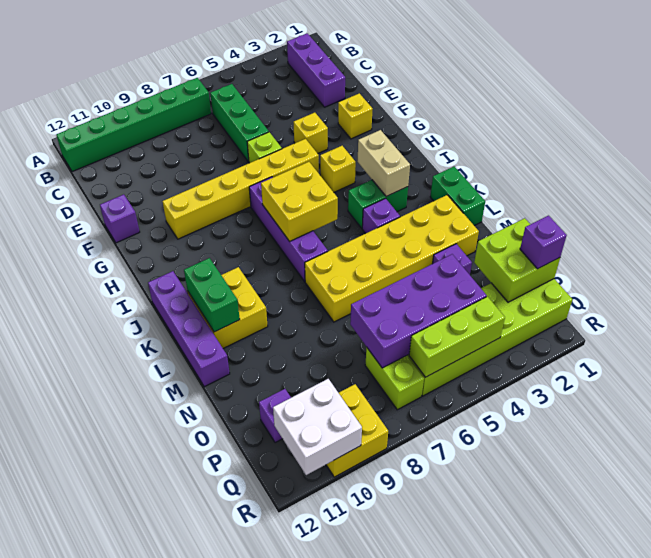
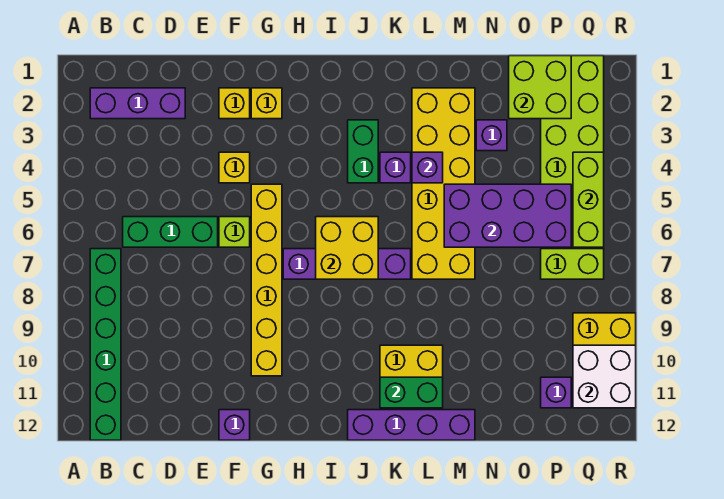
yellow 1x1 brick [320,146,356,192] -> yellow 1x1 brick moved to [251,88,282,119]
tan 1x2 brick [357,130,410,197] -> none
green 1x2 brick [430,166,485,226] -> none
purple 2x4 brick [350,254,487,368] -> purple 2x4 brick turned to [444,184,571,247]
purple 1x1 brick [520,216,567,269] -> purple 1x1 brick moved to [412,152,443,183]

